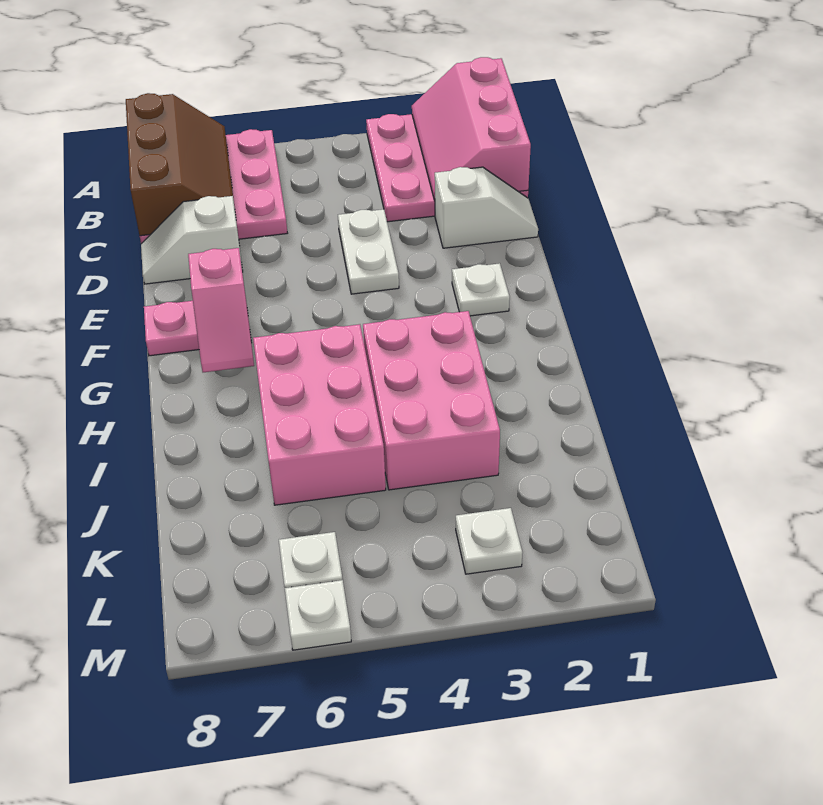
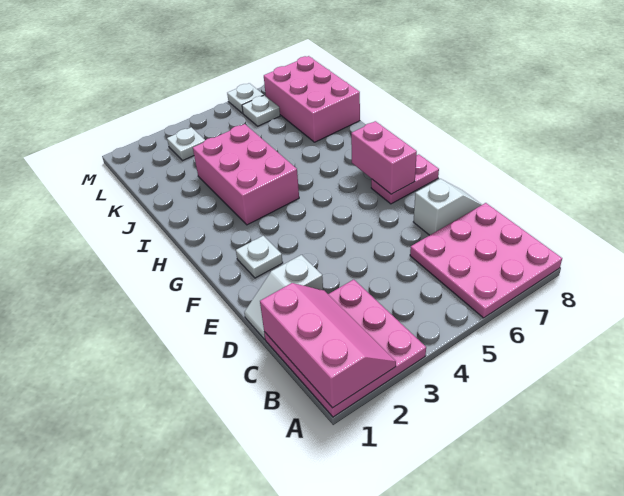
brown 2x3 slope [126,93,233,236] -> none
white 1x2 plate [338,209,399,294] -> none
pink 1x2 slope [188,248,254,372] -> pink 1x2 brick [351,121,417,194]
pink 2x3 brick [253,324,386,505] -> pink 2x3 brick moved to [264,56,360,142]

